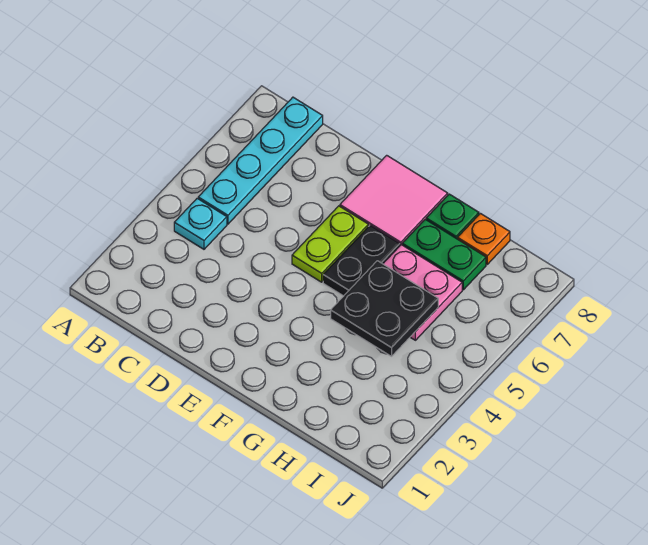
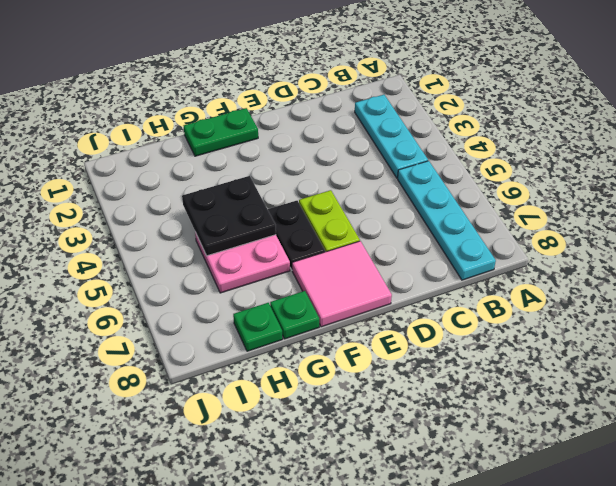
cyan 1x1 plate [174,198,227,249] -> cyan 1x3 plate [355,95,428,178]
green 1x2 plate [402,219,486,290] -> green 1x2 plate moved to [184,108,258,156]
orange 1x1 plate [458,214,510,264] -> green 1x1 plate [233,303,283,351]

